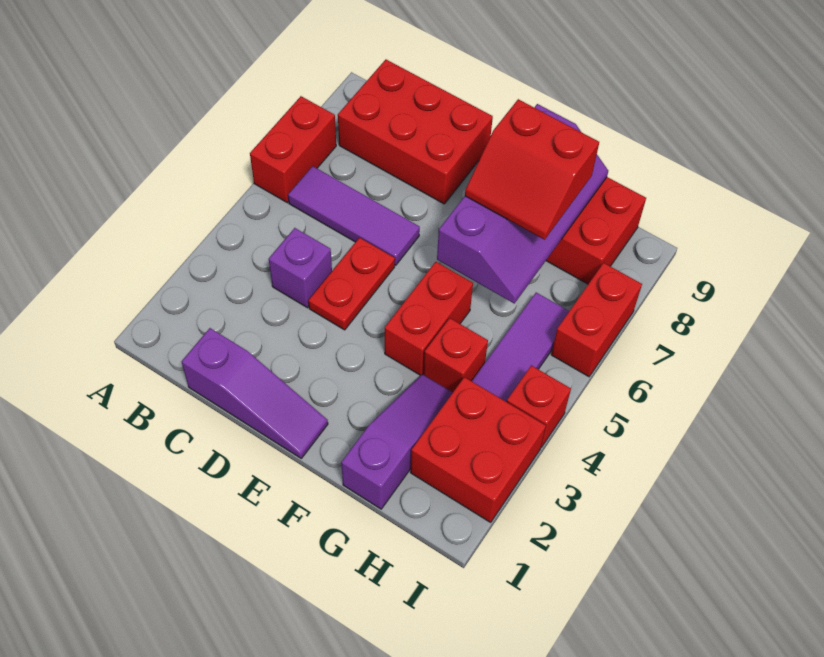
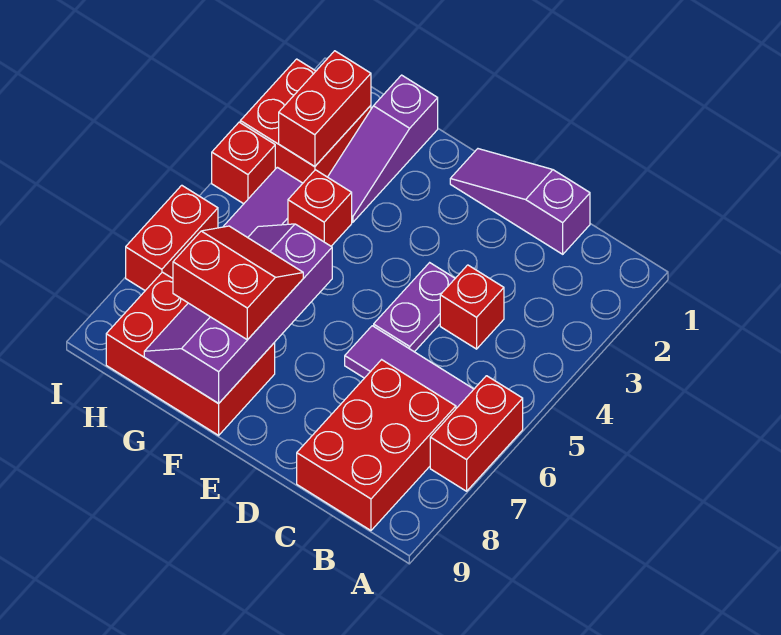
red 2x3 brick [338,60,493,204] -> red 2x3 brick turned to [297,360,456,530]
purple 1x1 brick [269,228,332,308] -> red 1x1 brick [440,265,504,349]
red 1x2 plate [308,238,395,330] -> purple 1x2 plate [374,263,455,352]
red 1x2 brick [385,262,473,375] -> red 1x2 brick moved to [279,51,371,167]

